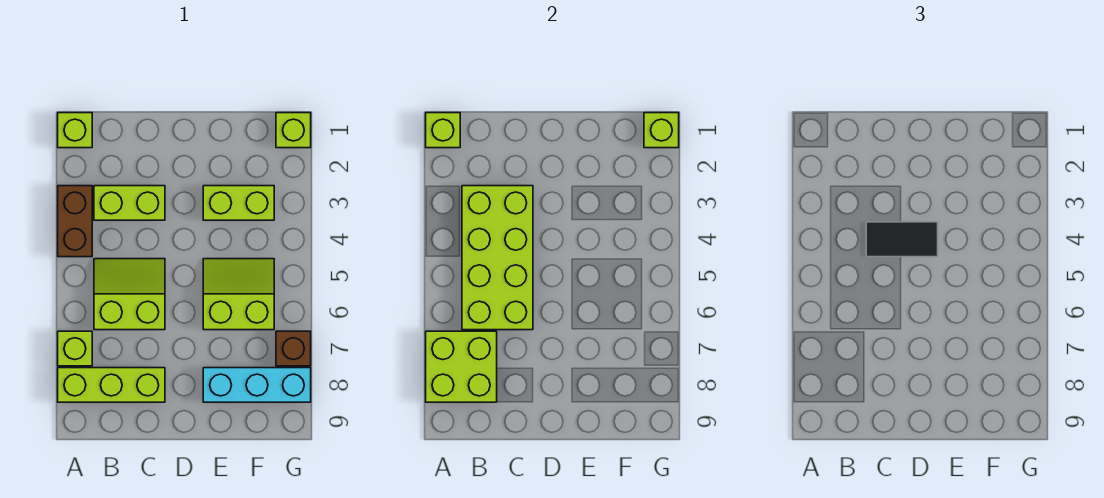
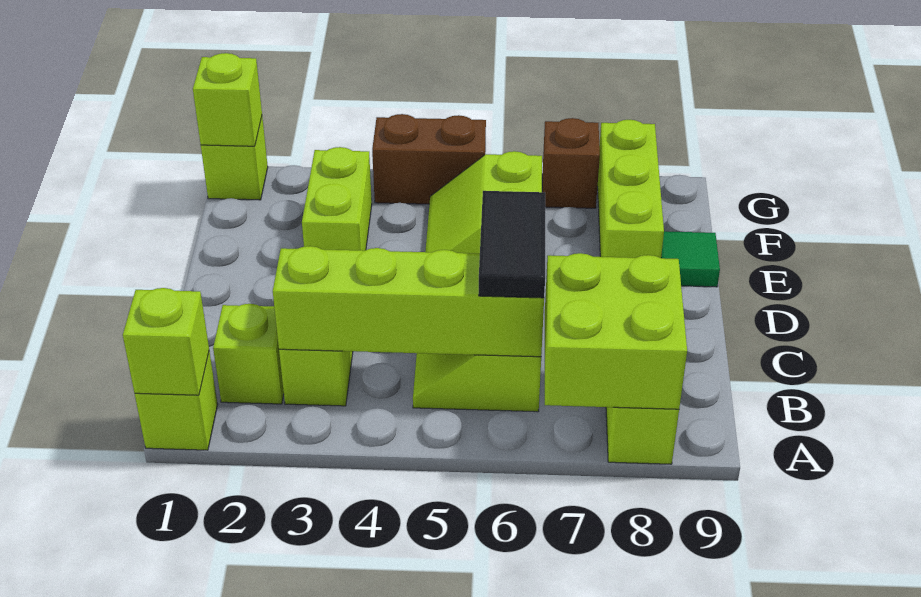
brown 1x2 brick [58,186,92,257] -> brown 1x2 brick moved to [372,114,486,204]
lime 1x1 brick [58,331,92,366] -> lime 1x1 brick moved to [213,304,284,404]
lime 2x4 brick [462,186,533,330] -> lime 1x4 brick [273,246,544,357]
black 1x2 tile [866,222,938,257] -> black 1x2 tile moved to [479,191,545,298]
cyan 1x3 brick [203,368,311,402] -> lime 1x3 brick [598,120,664,258]
none -> green 1x1 tile [661,231,720,287]

